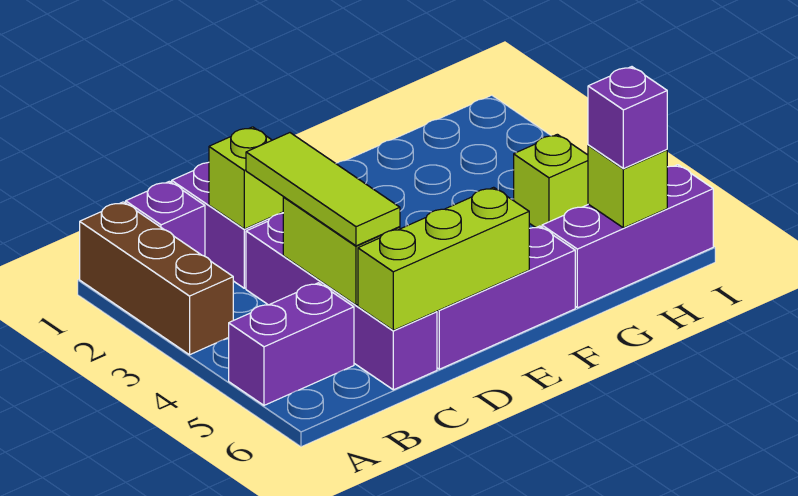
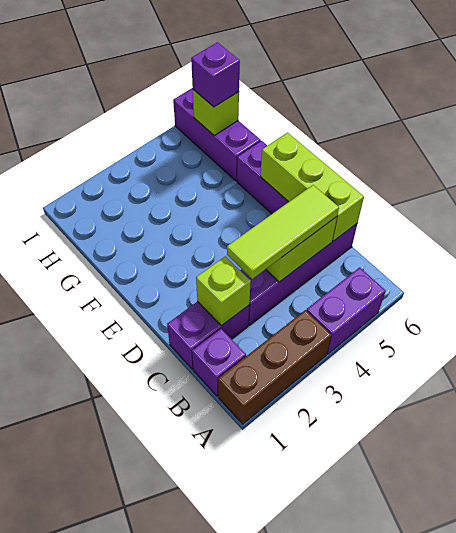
purple 1x2 brick [229,283,354,405] -> purple 1x2 brick turned to [306,267,386,354]
lime 1x1 brick [514,134,588,228] -> none

